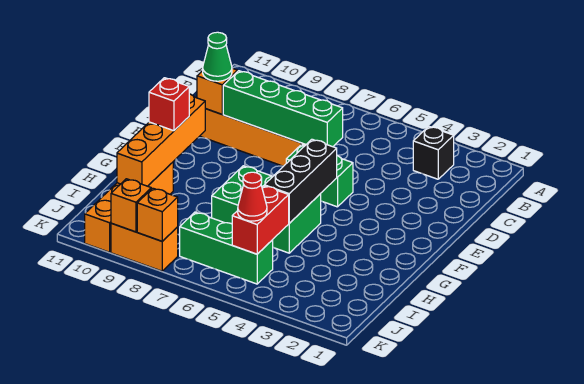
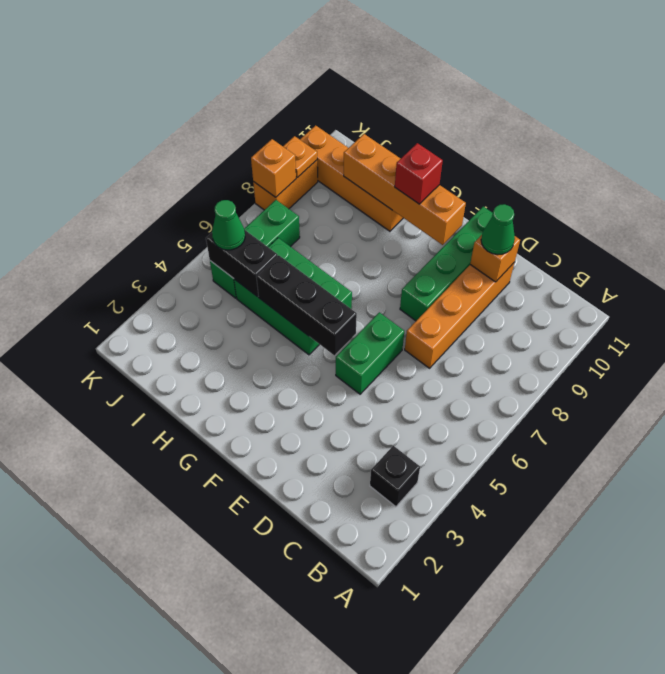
green 1x4 brick [223,71,343,147] -> green 1x4 brick moved to [400,207,493,321]
green 2x3 brick [212,166,321,253] -> green 2x3 brick turned to [234,238,352,355]
red 1x2 brick [232,186,289,254] -> black 1x2 brick [206,230,278,296]
red 1x1 cone [238,172,267,221] -> green 1x1 cone [212,200,245,250]
orange 1x1 brick [111,179,151,232] -> orange 1x1 plate [283,136,317,178]

